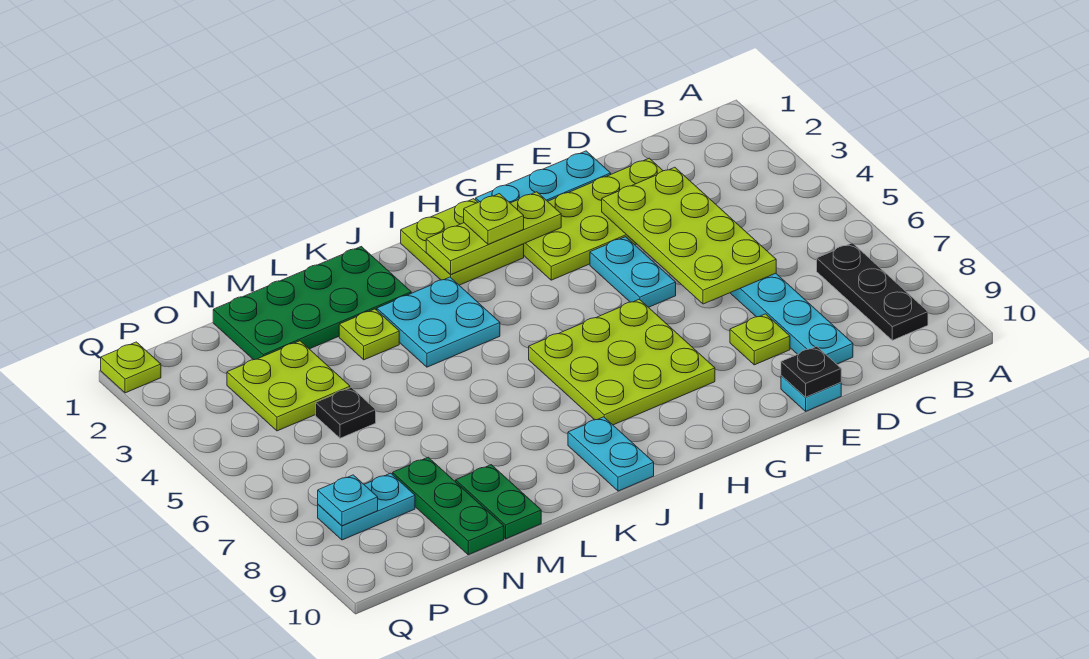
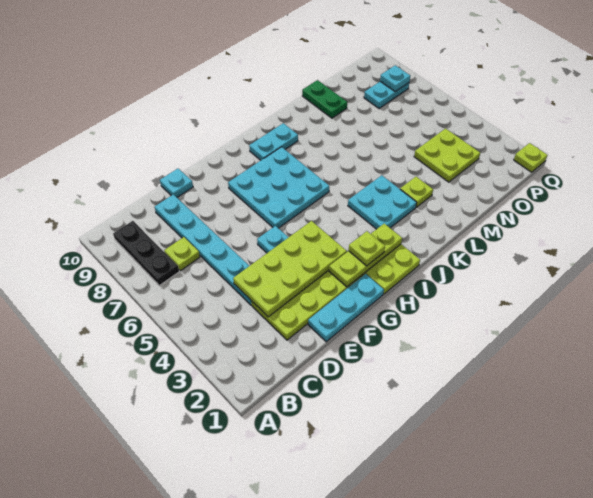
lime 2x4 plate [602,167,776,304] -> lime 2x4 plate turned to [233,221,347,317]
lime 1x1 plate [730,314,790,365] -> lime 1x1 plate moved to [164,237,200,271]
black 1x1 plate [781,346,841,397] -> none
lime 3x3 plate [529,299,715,425] -> cyan 3x3 plate [228,147,329,228]
cyan 1x2 plate [568,417,654,491] -> cyan 1x2 plate turned to [249,123,298,160]
green 2x4 plate [213,247,411,360] -> none
black 1x1 plate [316,387,376,438] -> none
green 1x3 plate [392,457,504,555] -> none

